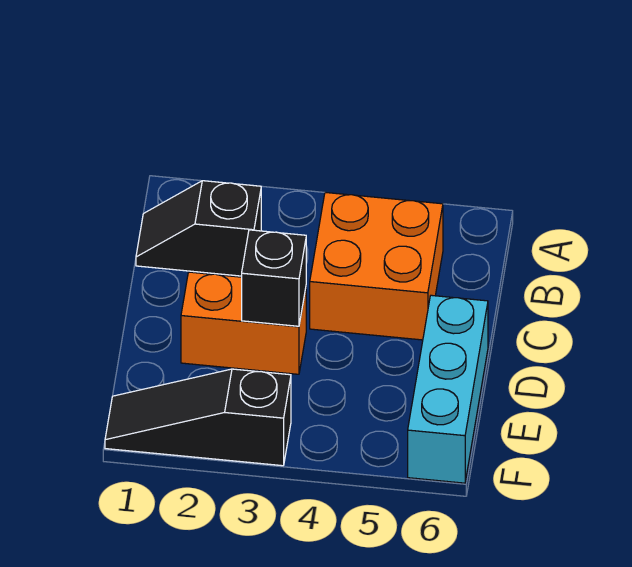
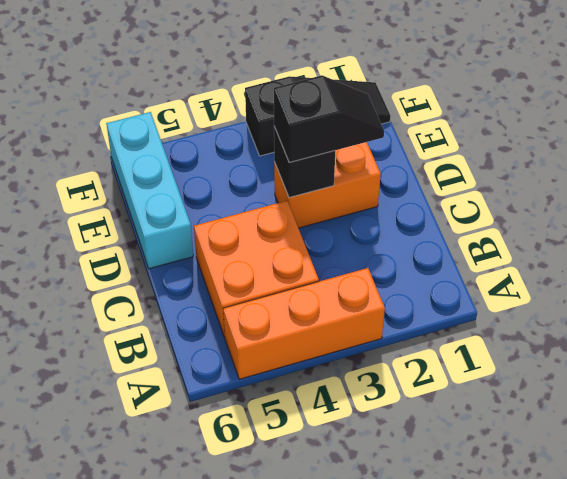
none -> orange 1x3 brick [223,268,385,379]
black 1x2 slope [136,181,261,276] -> black 1x2 slope moved to [274,75,384,163]

